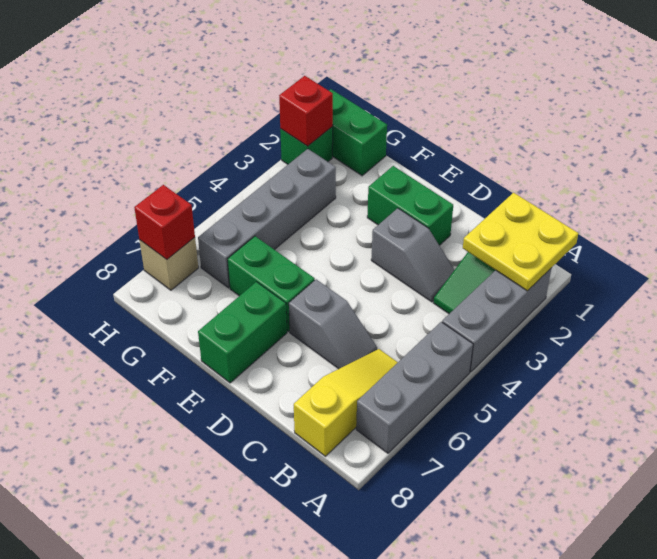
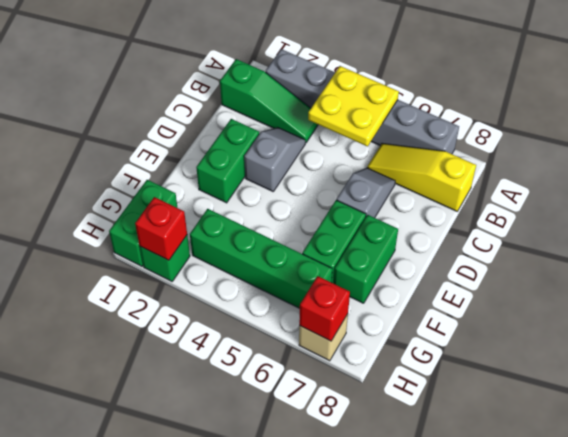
yellow 2x2 plate [463,193,578,291] -> yellow 2x2 plate moved to [308,66,399,146]
green 1x2 brick [198,282,287,383] -> green 1x2 brick turned to [334,215,398,303]
grey 1x4 brick [198,149,336,288] -> green 1x4 brick [190,209,332,308]

